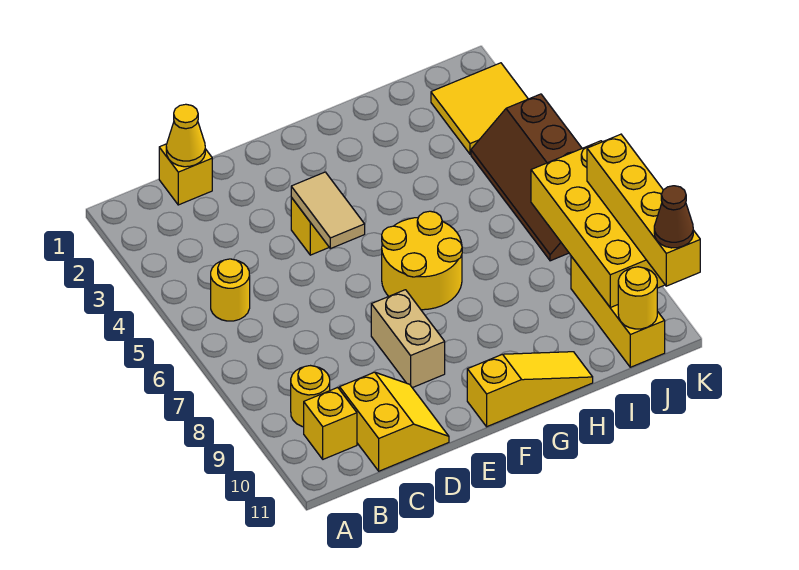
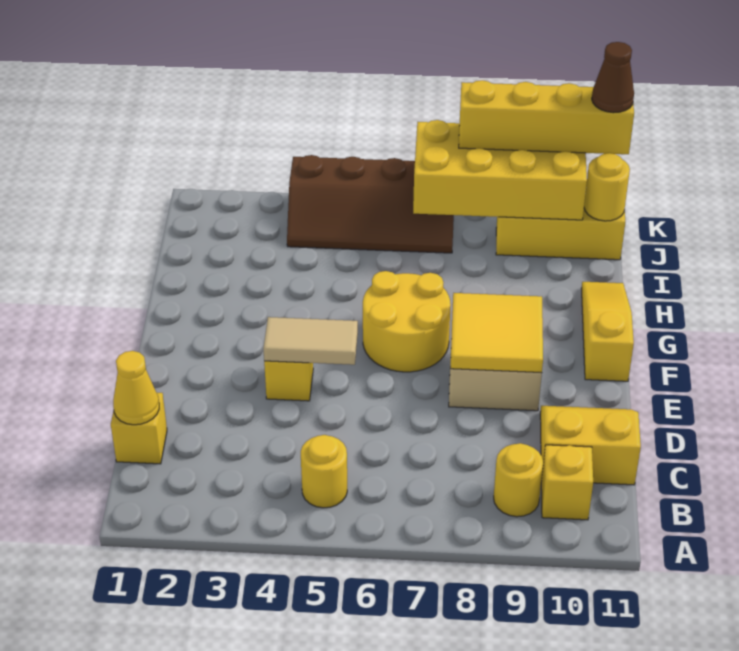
yellow 2x2 tile [431,63,528,154] -> yellow 2x2 tile moved to [450,293,543,373]

